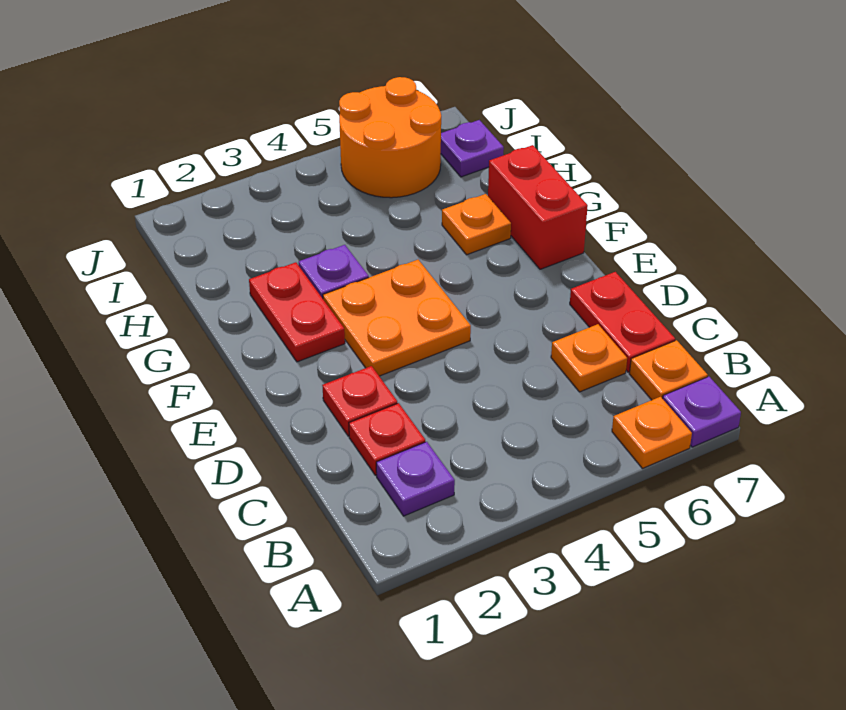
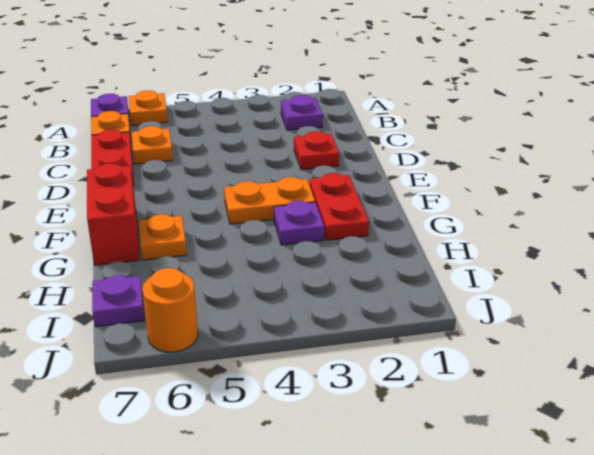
red 1x1 plate [349,403,425,475] -> none
orange 2x2 plate [323,260,471,376] -> orange 1x2 plate [224,177,315,224]
orange 2x2 round brick [339,77,441,198] -> orange 1x1 round brick [142,268,198,352]

